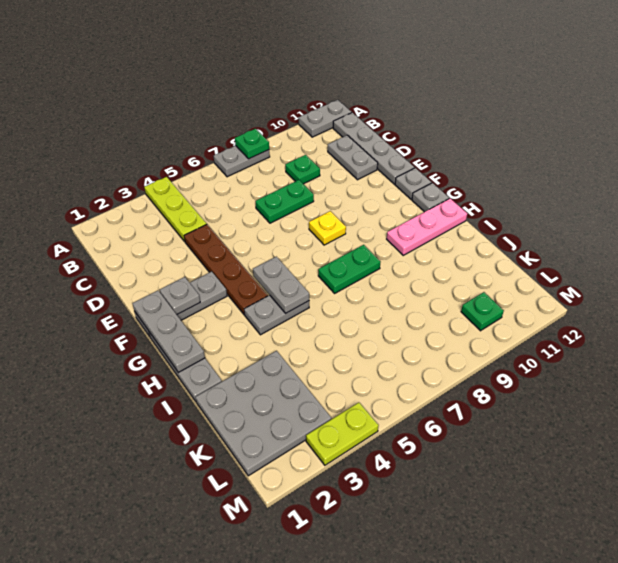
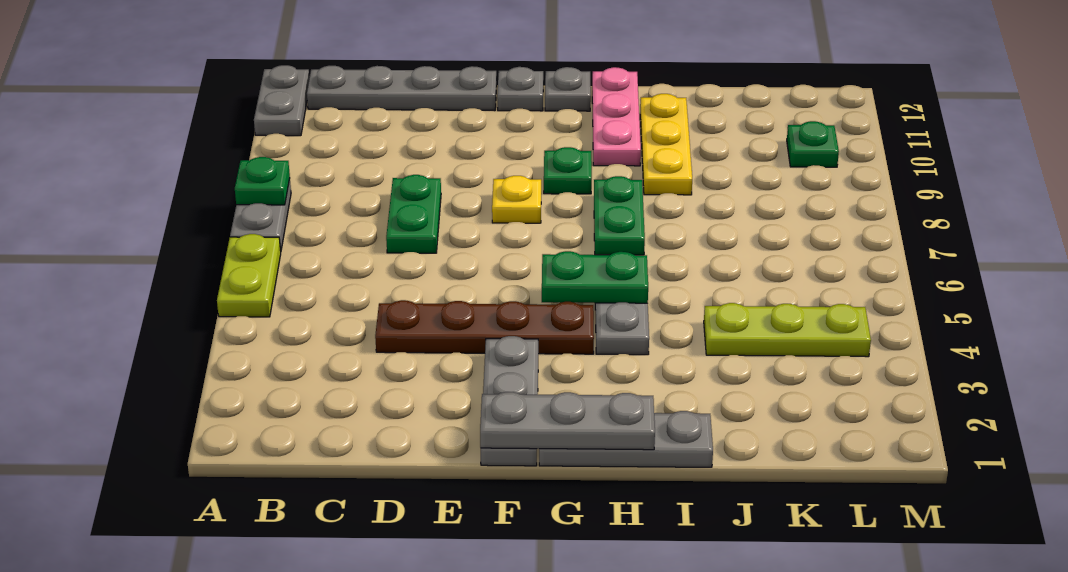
lime 1x3 plate [144,177,207,241] -> lime 1x3 plate moved to [704,303,871,357]
green 1x1 plate [285,155,320,184] -> green 1x1 plate moved to [544,147,592,194]
grey 1x2 plate [328,135,378,180] -> none
grey 1x1 plate [160,277,200,315] -> none
grey 1x2 plate [253,257,309,313] -> green 1x2 plate [542,251,648,303]
none -> yellow 1x3 plate [640,94,692,195]
grey 3x3 plate [196,351,331,476] -> none
lime 1x2 plate [306,403,379,465] -> lime 1x2 plate moved to [217,234,281,317]

